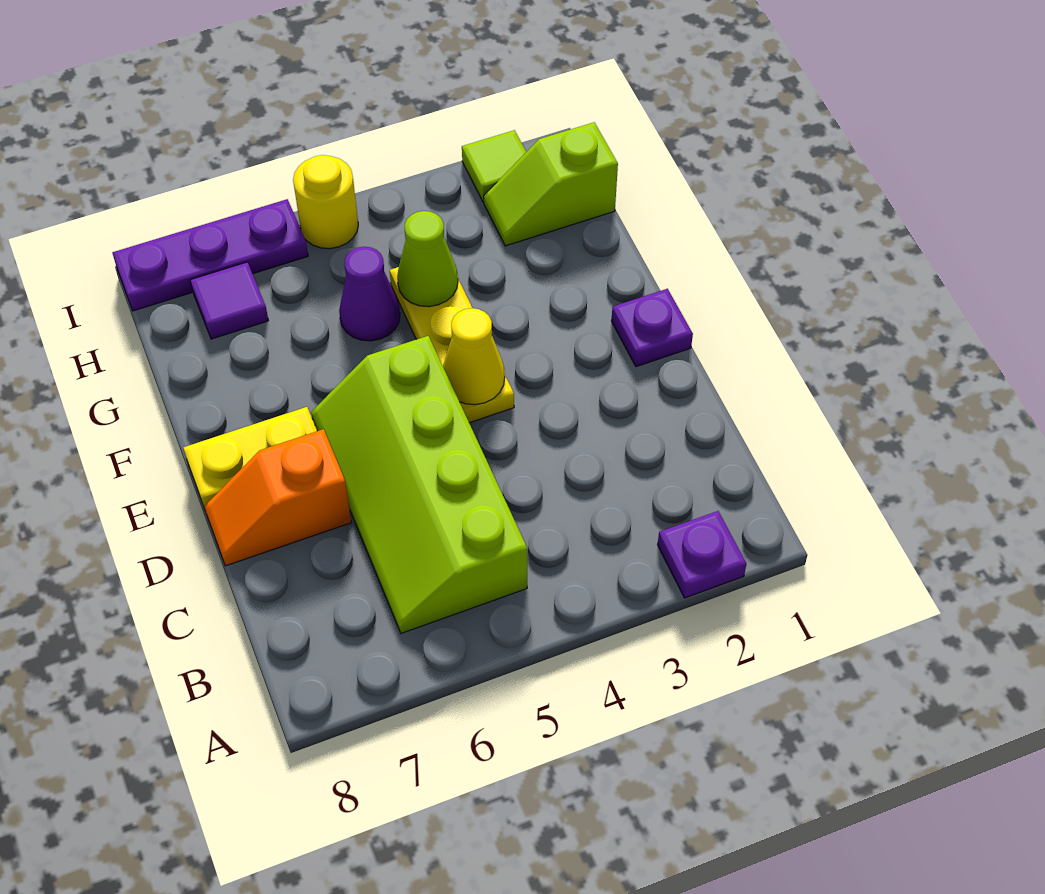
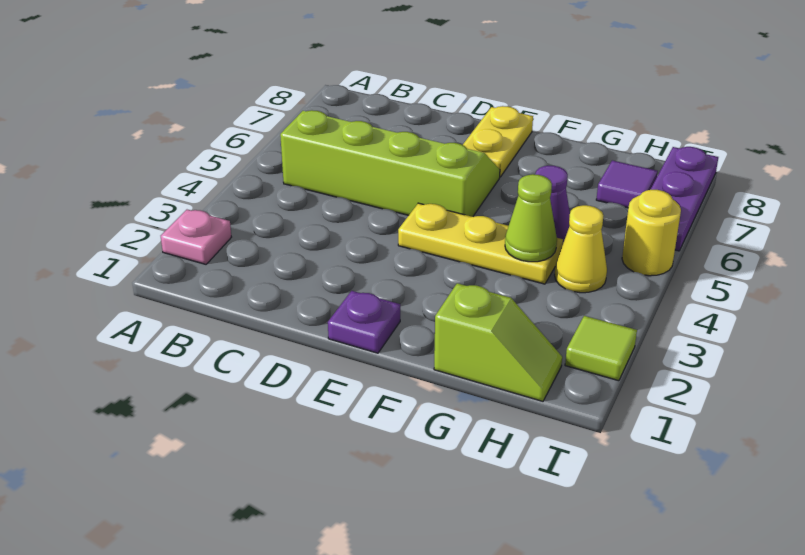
purple 1x1 plate [658,511,746,598] -> pink 1x1 plate [161,210,231,264]
orange 1x2 slope [204,429,351,566] -> none
yellow 1x1 cone [443,308,505,405] -> yellow 1x1 cone moved to [555,205,607,293]
lime 1x2 slope [484,122,618,246] -> lime 1x2 slope turned to [434,283,562,401]

